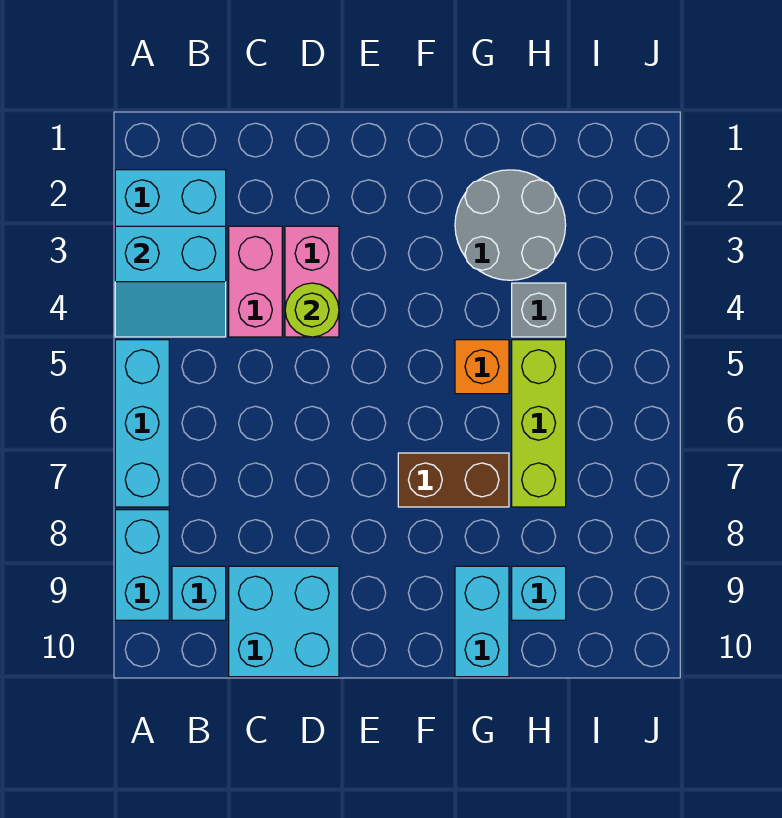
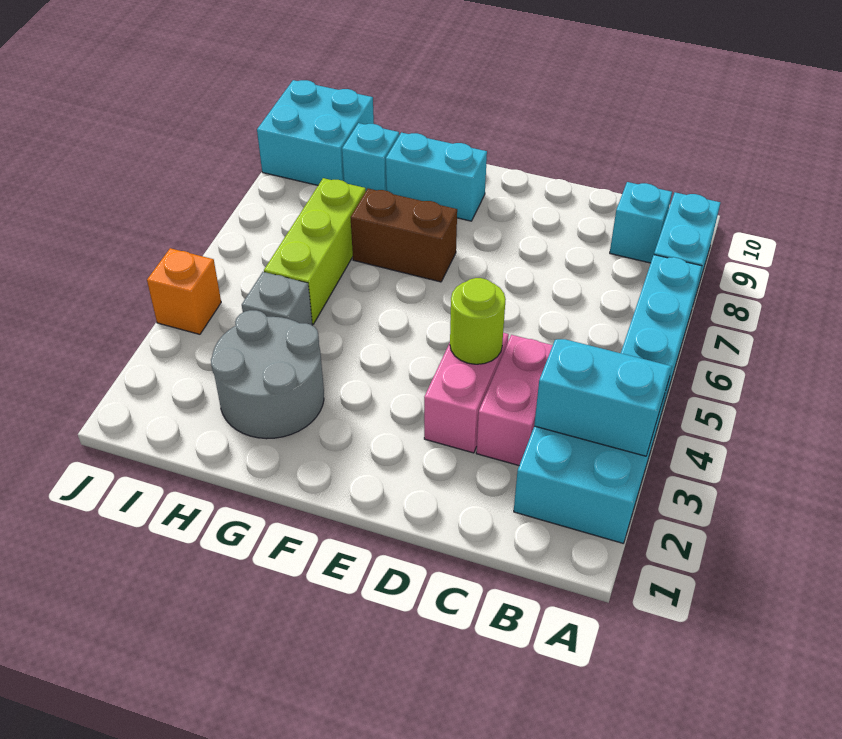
cyan 2x2 brick [229,566,339,677] -> cyan 2x2 brick moved to [257,80,374,185]
orange 1x1 brick [455,340,509,394] -> orange 1x1 brick moved to [147,248,221,334]
cyan 1x2 brick [455,566,509,677] -> cyan 1x2 brick turned to [386,133,487,221]

